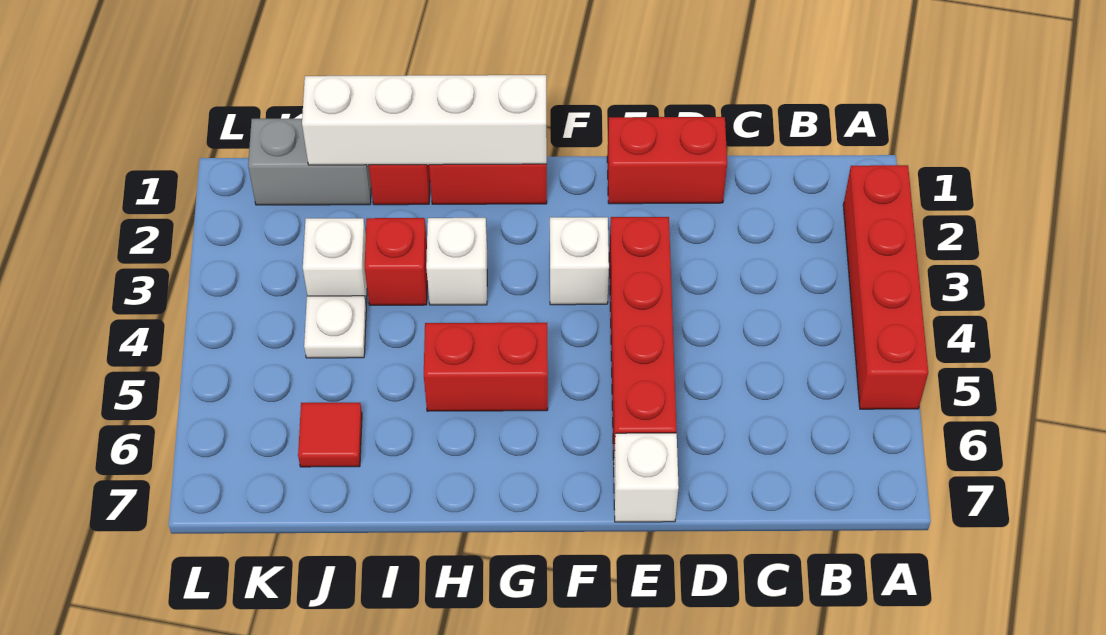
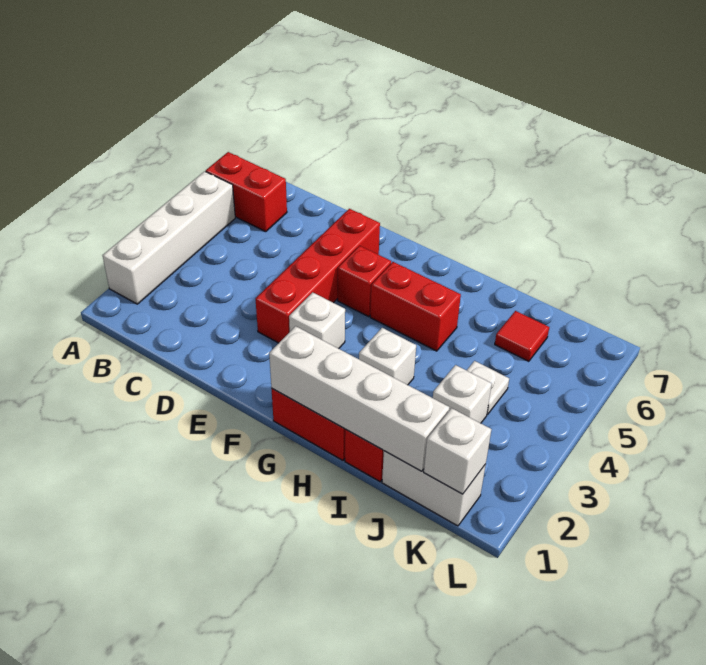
red 1x4 brick [843,165,928,409] -> white 1x4 brick [102,171,235,304]
red 1x2 brick [607,117,727,204] -> red 1x2 brick moved to [206,152,287,232]
white 1x1 brick [614,433,679,522] -> white 1x1 brick moved to [424,408,491,494]
red 1x1 brick [365,218,427,305] -> red 1x1 brick moved to [338,246,391,316]
grey 1x2 brick [248,119,371,205] -> white 1x2 brick [382,451,486,526]

